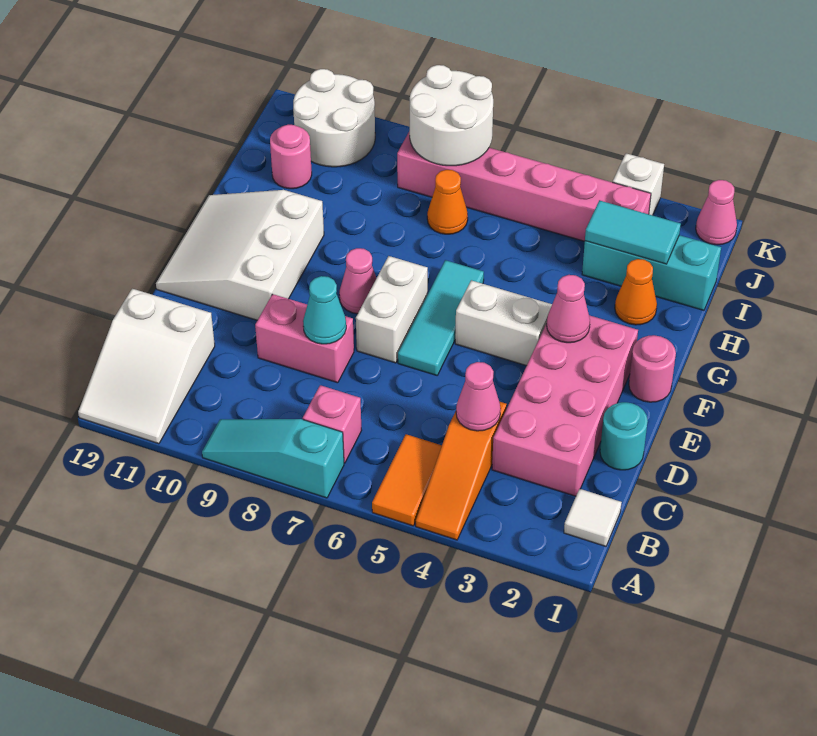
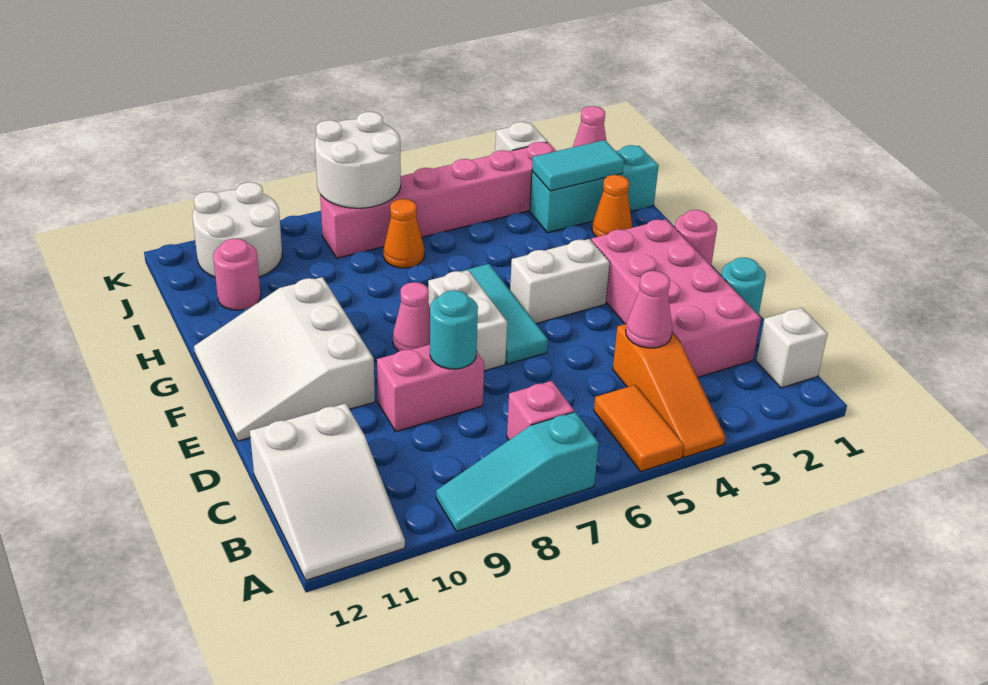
white 1x1 tile [564,489,622,546] -> white 1x1 brick [756,308,827,388]
cyan 1x1 cone [303,276,346,344] -> cyan 1x1 round brick [430,290,478,369]
pink 1x1 cone [547,275,590,343] -> none

